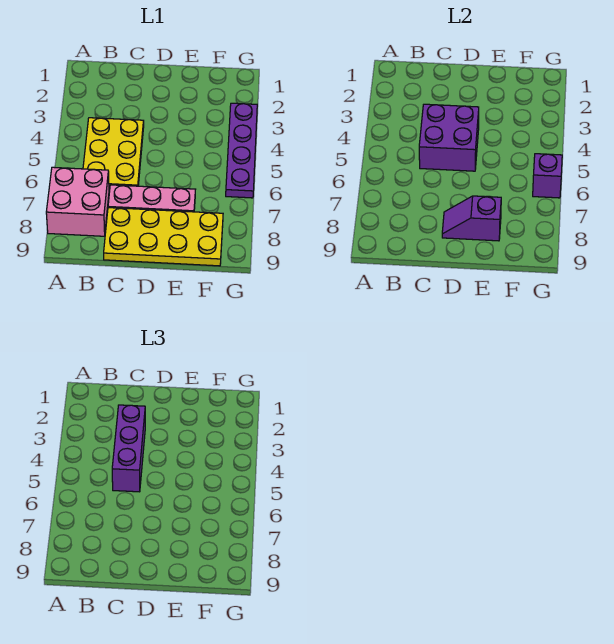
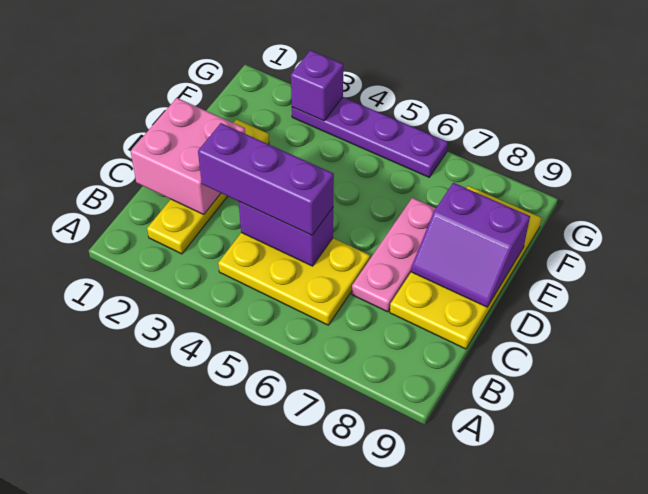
pink 2x2 brick [46,167,109,236] -> pink 2x2 brick moved to [131,98,245,214]
none -> yellow 1x4 plate [147,119,269,254]
purple 2x2 brick [419,104,479,171] -> purple 1x2 brick [239,202,333,266]
purple 1x2 slope [442,196,501,241] -> purple 2x2 slope [411,183,530,307]
purple 1x1 brick [533,154,562,198] -> purple 1x1 brick moved to [291,50,343,121]

